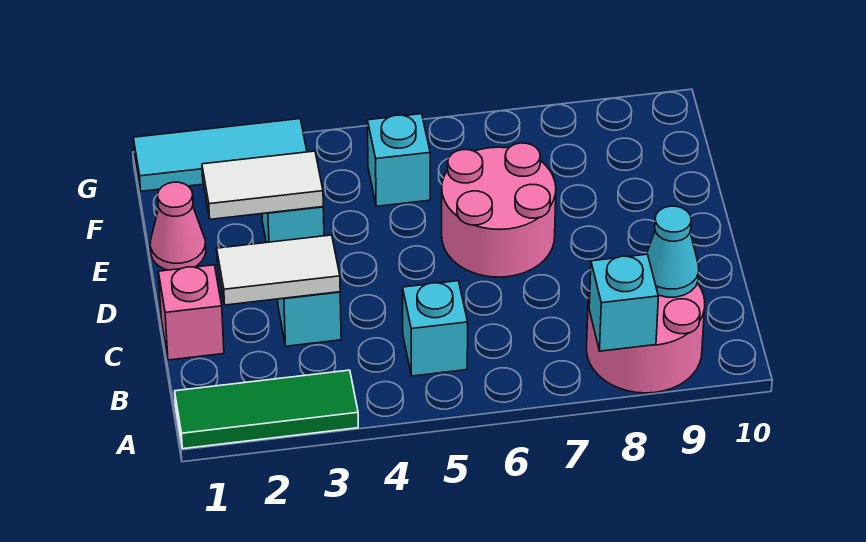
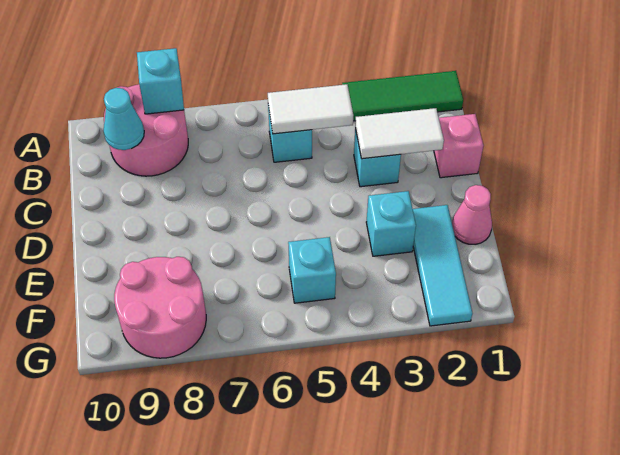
pink 2x2 round brick [442,143,556,277] -> pink 2x2 round brick moved to [114,257,206,358]
white 1x2 tile [202,151,323,219] -> white 1x2 tile moved to [268,84,353,134]
cyan 1x3 tile [133,119,307,191] -> cyan 1x3 tile turned to [413,205,472,326]

